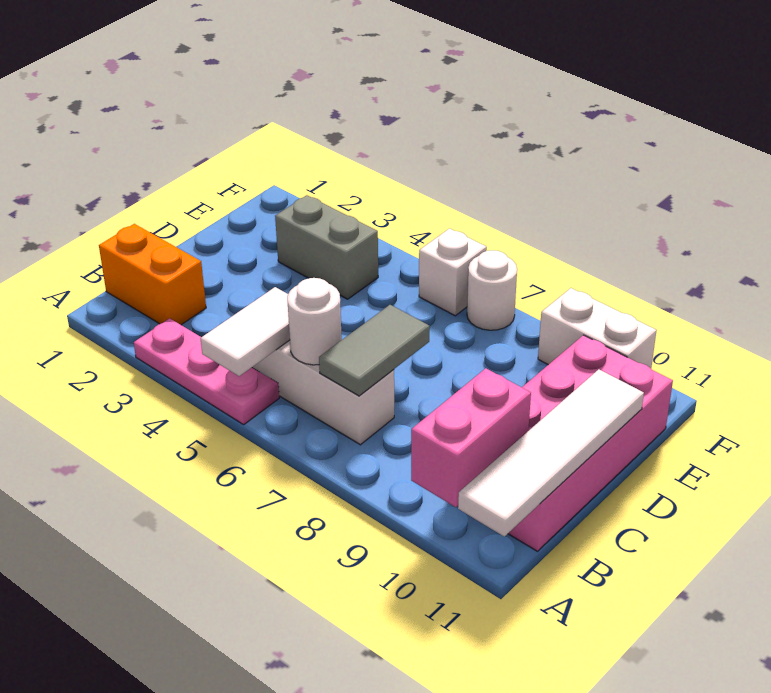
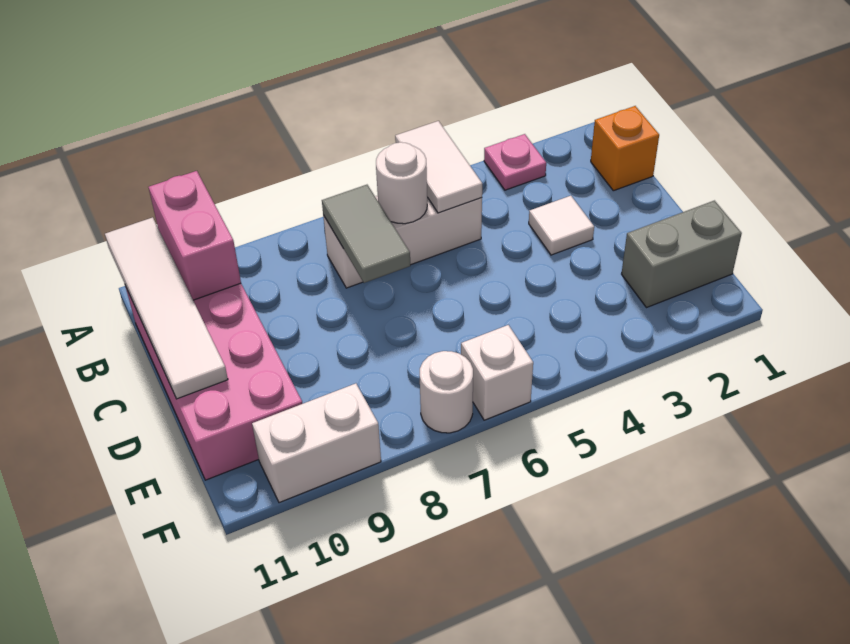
pink 1x3 plate [134,318,279,425] -> pink 1x1 plate [484,134,546,190]
orange 1x2 brick [99,224,206,325] -> orange 1x1 brick [591,106,659,191]
none -> white 1x1 tile [529,196,594,255]
grey 1x2 brick [275,195,378,299] -> grey 1x2 brick moved to [622,201,742,308]

